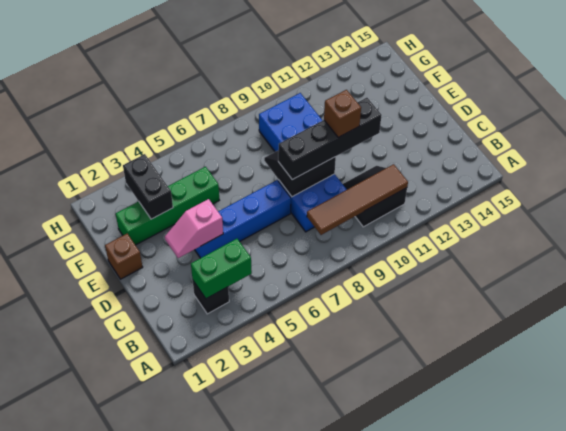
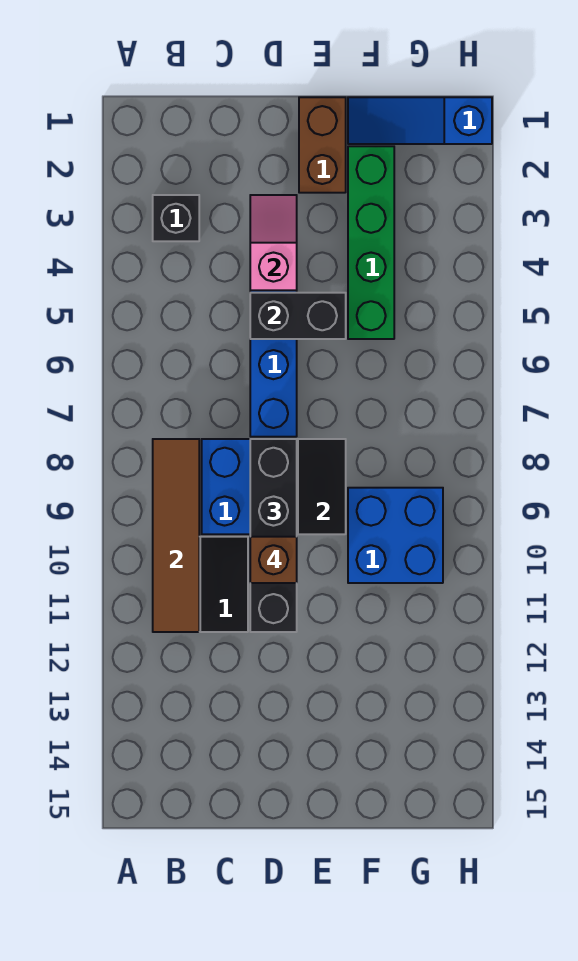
green 1x2 brick [191,239,252,299] -> none
brown 1x1 brick [105,234,143,279] -> brown 1x2 brick [299,97,346,193]
none -> blue 1x3 slope [348,97,492,144]
black 1x2 brick [123,154,173,219] -> black 1x2 brick moved to [250,293,346,339]

